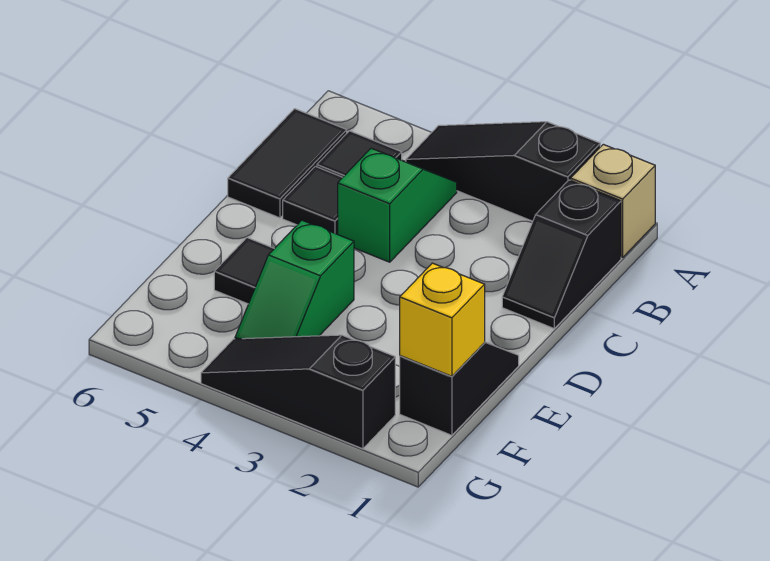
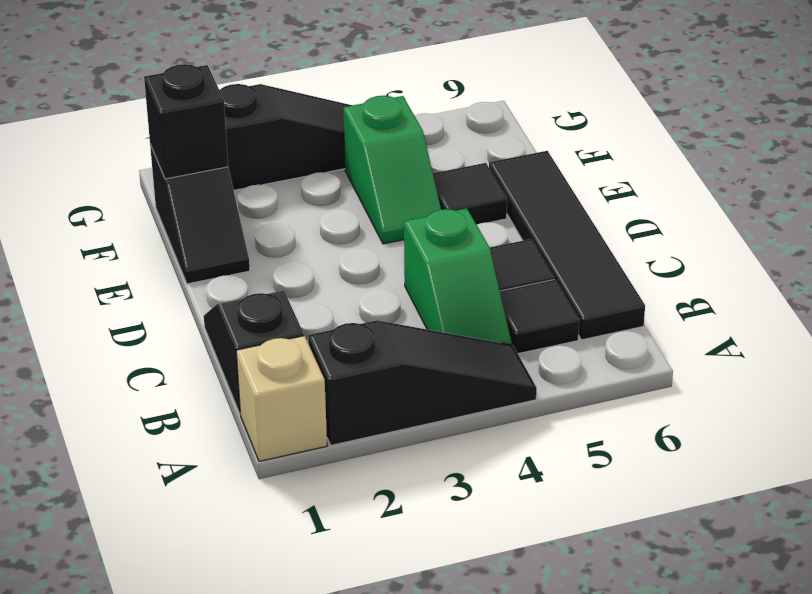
black 1x2 tile [228,109,347,218] -> black 1x4 tile [489,151,645,340]
green 1x2 slope [235,220,354,339] -> green 1x2 slope turned to [343,96,441,244]
yellow 1x1 brick [400,263,485,376] -> black 1x1 brick [144,64,228,179]

